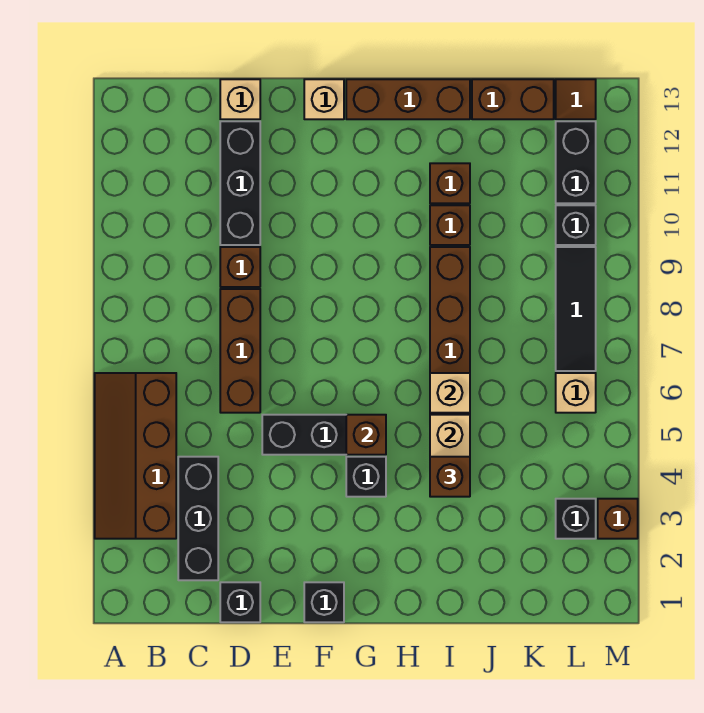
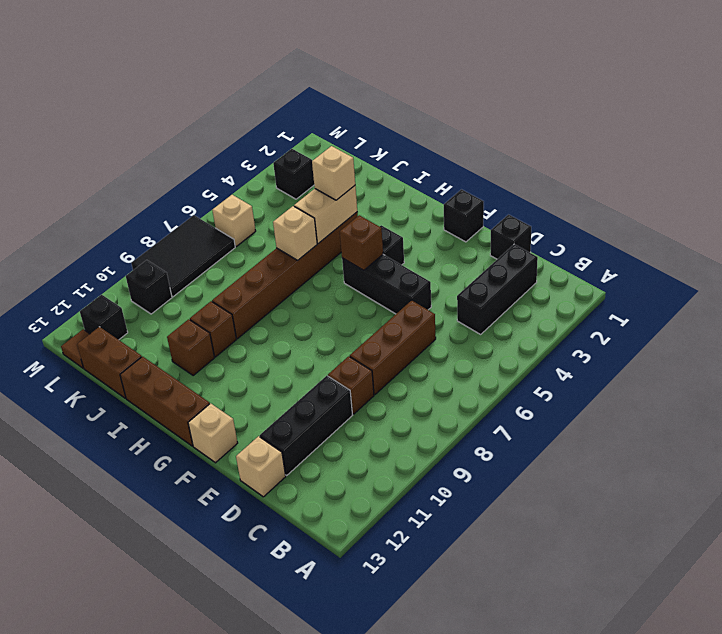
brown 2x4 slope [95,373,176,539] -> none
brown 1x1 brick [430,457,470,497] -> tan 1x1 brick [312,146,355,200]
black 1x3 tile [556,247,596,371] -> black 2x3 tile [131,215,235,297]
black 1x2 brick [556,121,596,203] -> black 1x1 brick [80,295,128,340]
brown 1x1 brick [598,499,638,539] -> none

